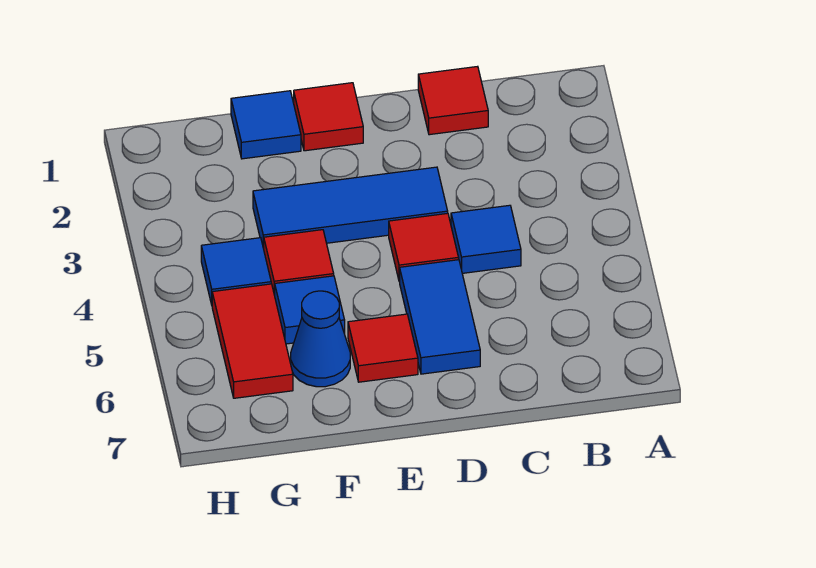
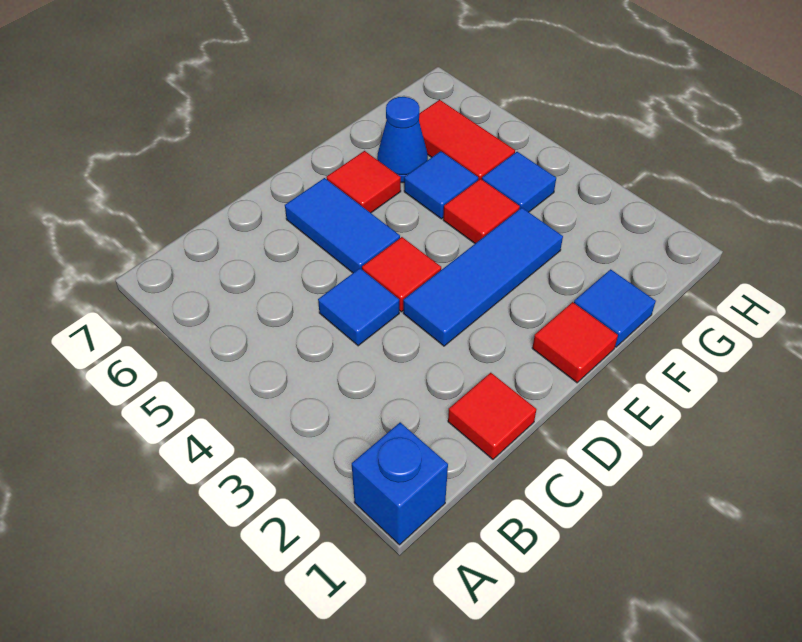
none -> blue 1x1 brick [352,422,448,545]

